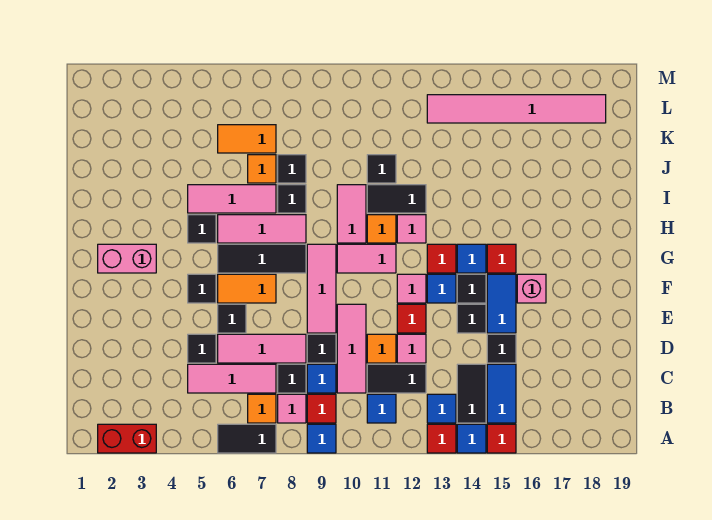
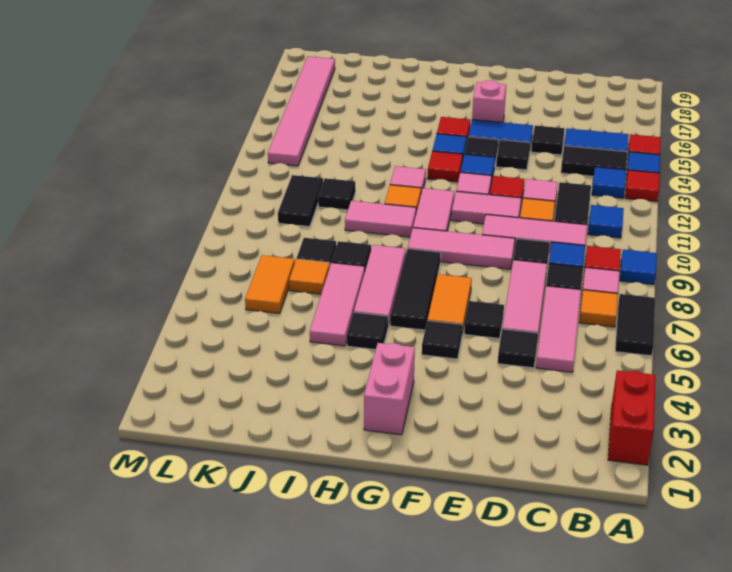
none -> pink 1x2 tile [451,191,521,224]
black 1x2 tile [367,185,426,213] -> black 1x2 tile moved to [278,175,323,227]

